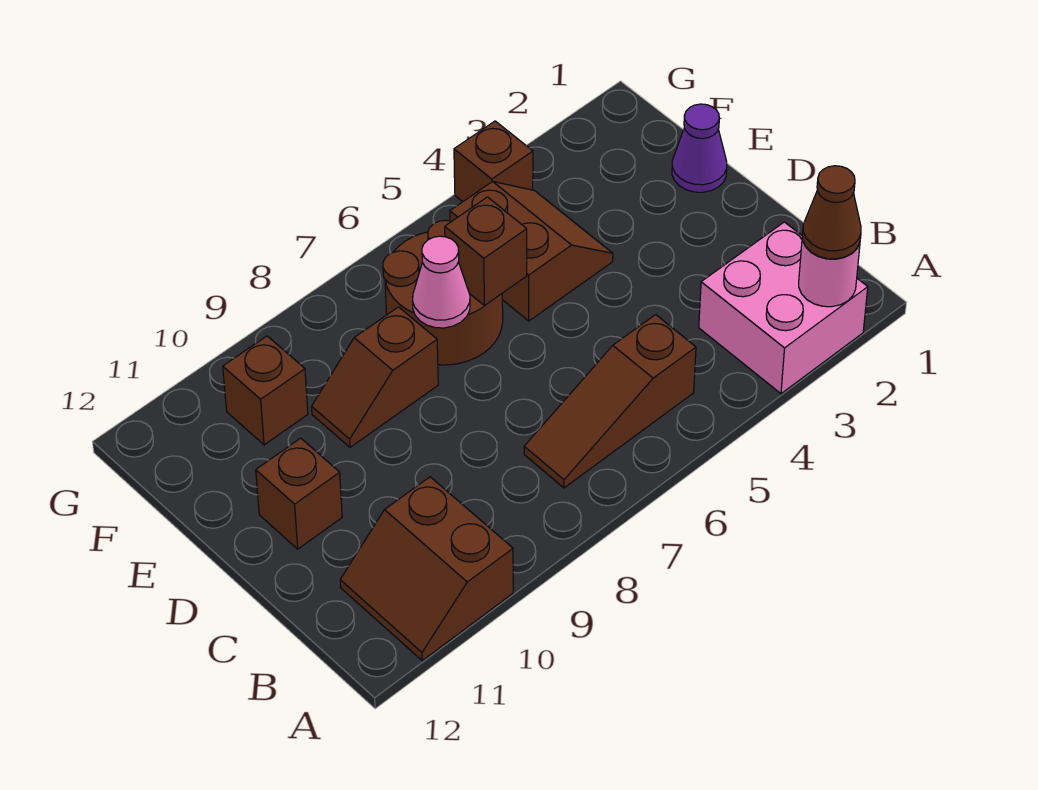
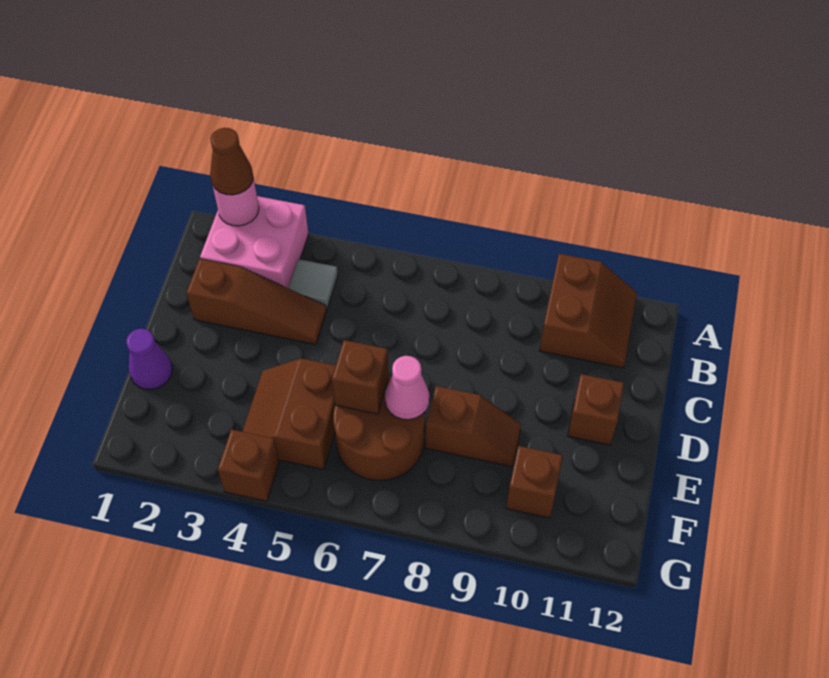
none -> grey 1x1 tile [288,259,338,308]
brown 1x3 slope [524,315,696,488] -> brown 1x3 slope moved to [186,259,327,345]

